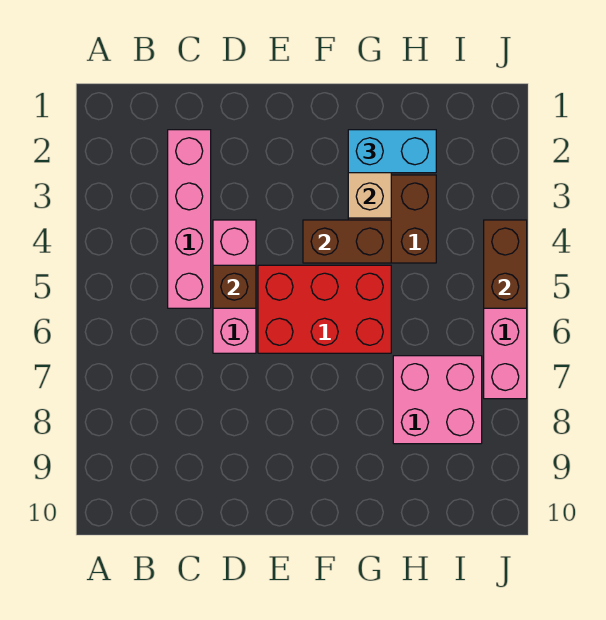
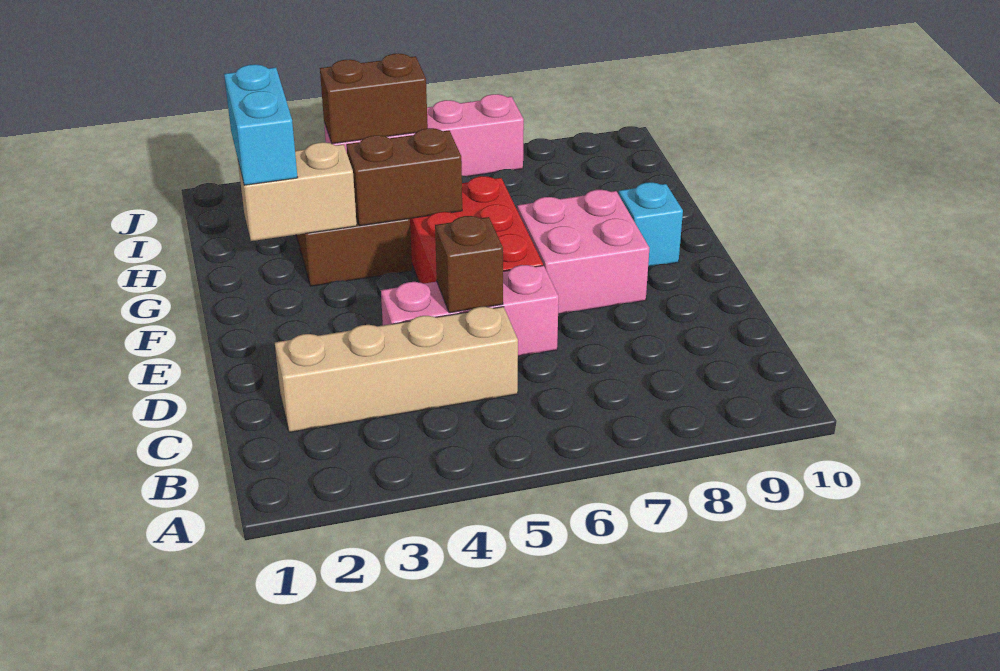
pink 1x4 brick [168,130,211,308] -> tan 1x4 brick [275,307,518,432]
brown 1x2 brick [303,220,391,263] -> brown 1x2 brick turned to [346,128,462,226]
none -> cyan 1x1 brick [619,182,683,267]
pink 2x2 brick [393,356,482,444] -> pink 2x2 brick moved to [517,190,649,314]

